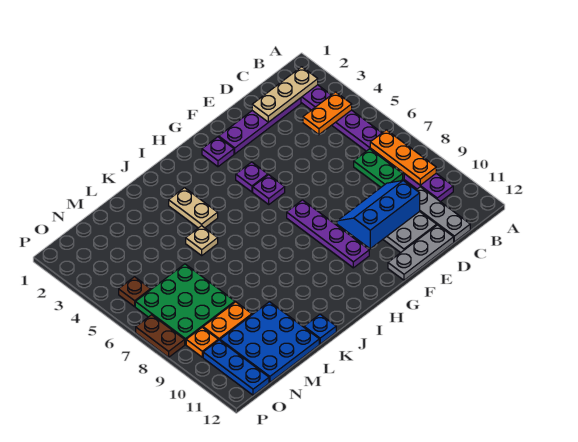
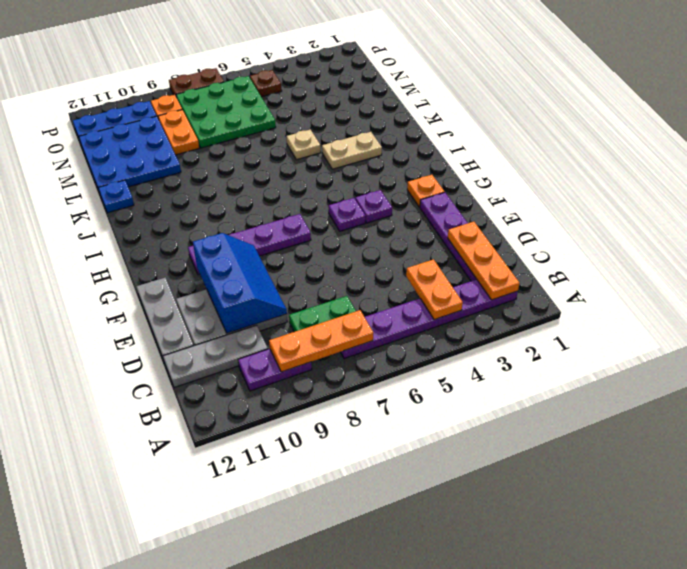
tan 1x3 plate [252,67,318,122] -> orange 1x3 plate [448,222,520,300]
purple 1x1 plate [202,137,234,167] -> orange 1x1 plate [407,175,444,207]

